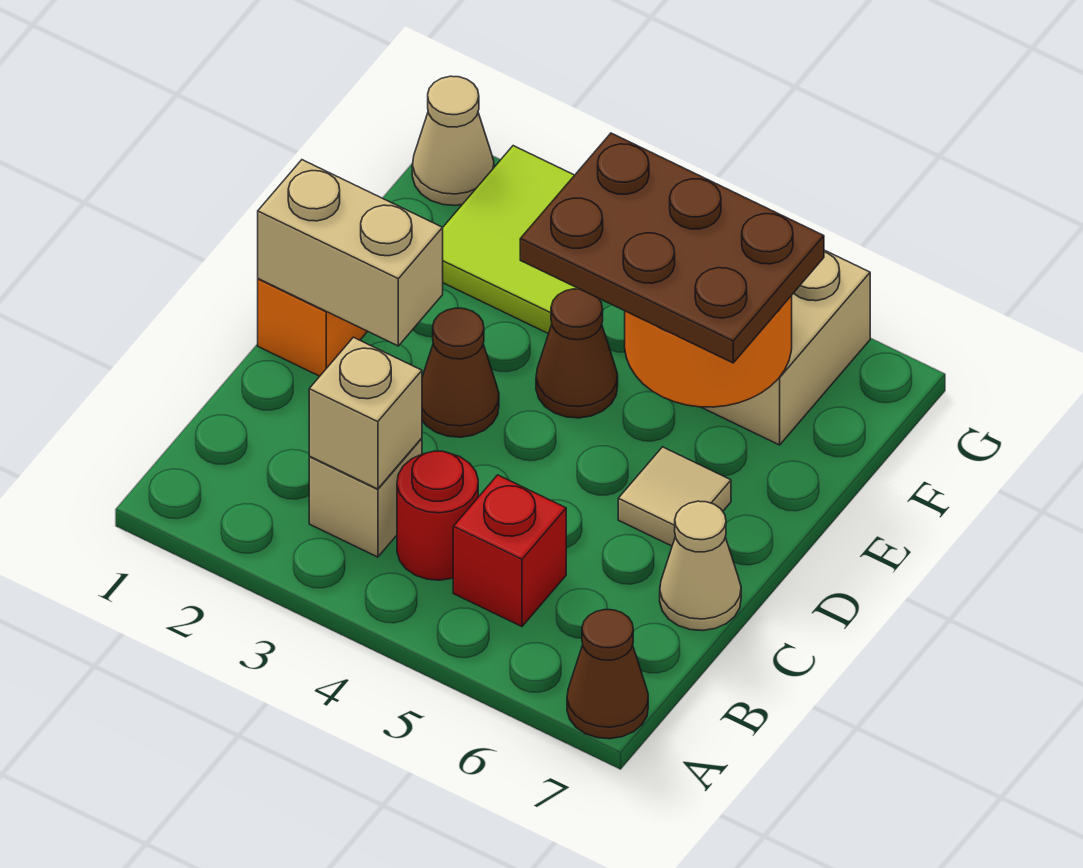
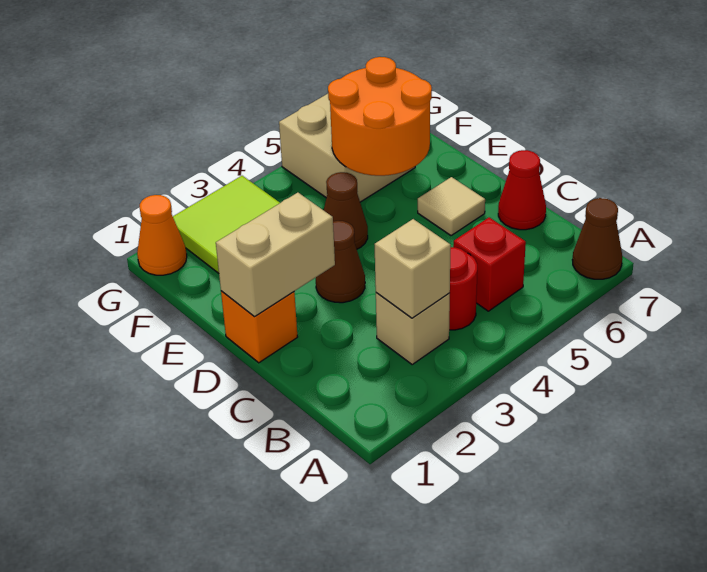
tan 1x1 cone [660,501,741,630] -> red 1x1 cone [498,150,546,230]
brown 2x3 plate [520,133,824,363] -> none
tan 1x1 cone [412,76,494,206] -> orange 1x1 cone [137,195,187,275]

